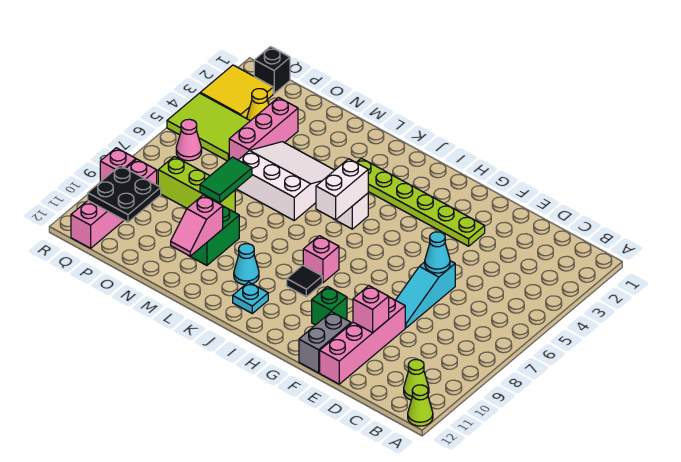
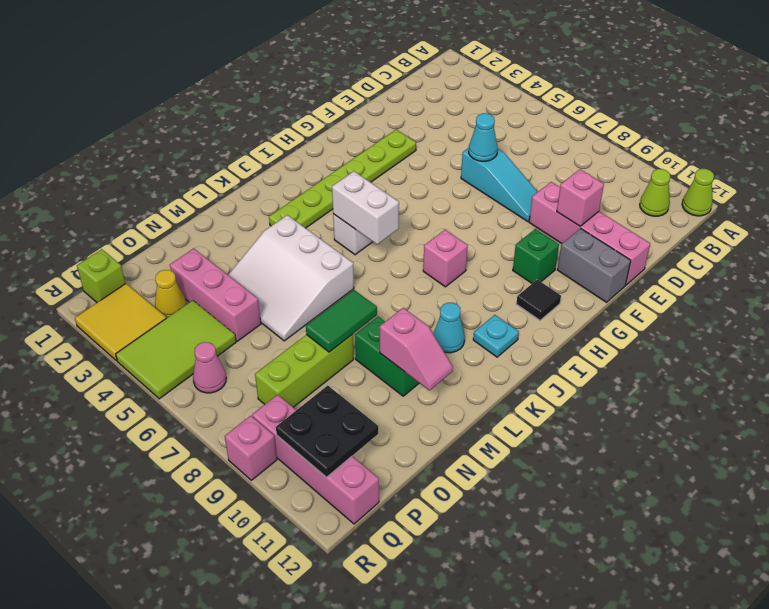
black 1x1 tile [287,265,322,297] -> black 1x1 tile moved to [516,280,561,320]
white 3x3 slope [237,142,334,220] -> white 3x3 slope turned to [228,215,354,341]
green 1x2 tile [200,157,252,203] -> green 1x2 tile turned to [306,290,377,352]
black 1x1 brick [254,47,290,94] -> lime 1x1 brick [77,249,125,302]

